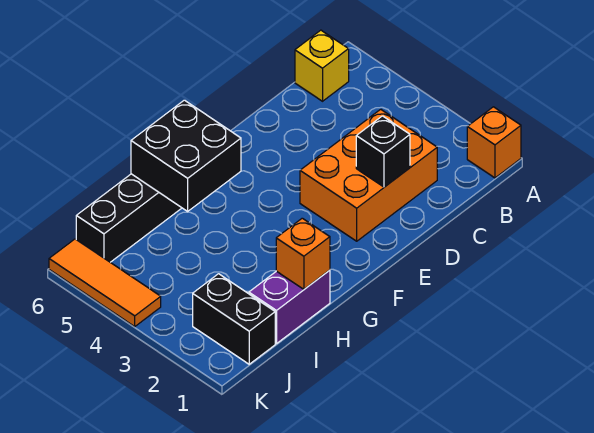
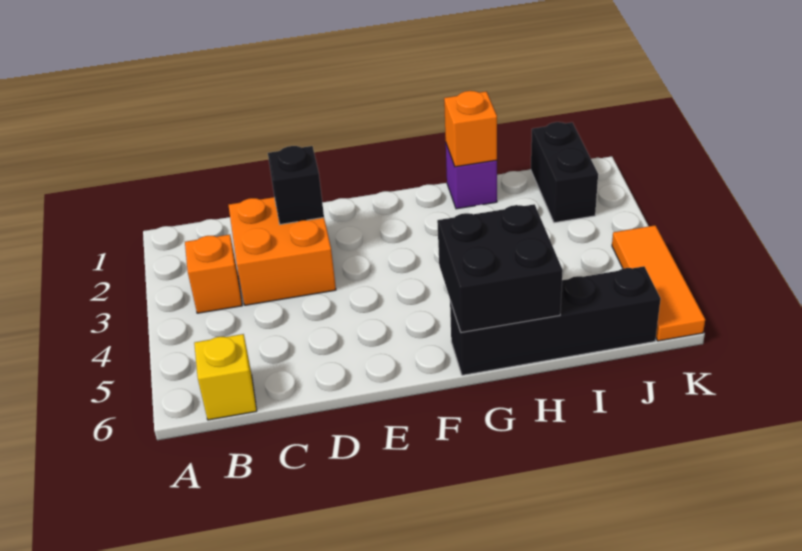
orange 1x1 brick [467,107,521,178] -> orange 1x1 brick moved to [185,235,242,313]
orange 2x3 brick [300,109,437,241] -> orange 2x2 brick [229,197,336,305]
purple 1x2 brick [249,270,330,344] -> purple 1x1 brick [446,144,497,209]

